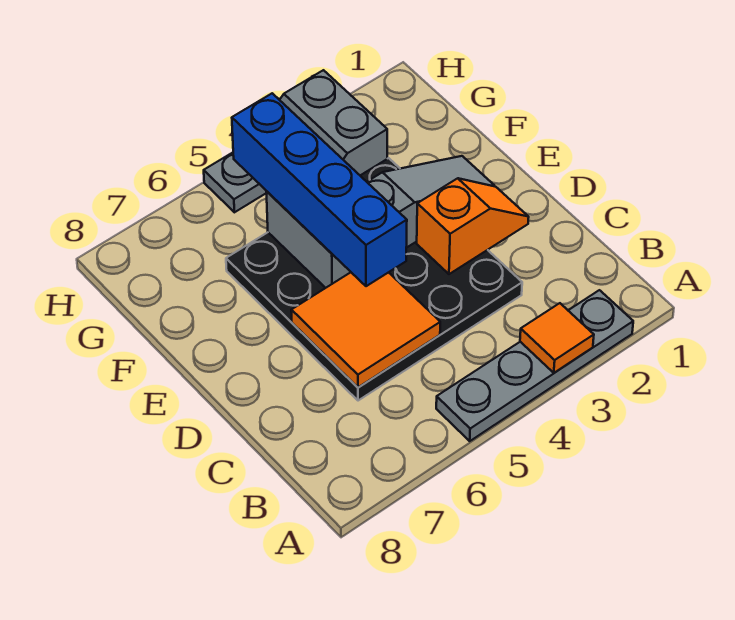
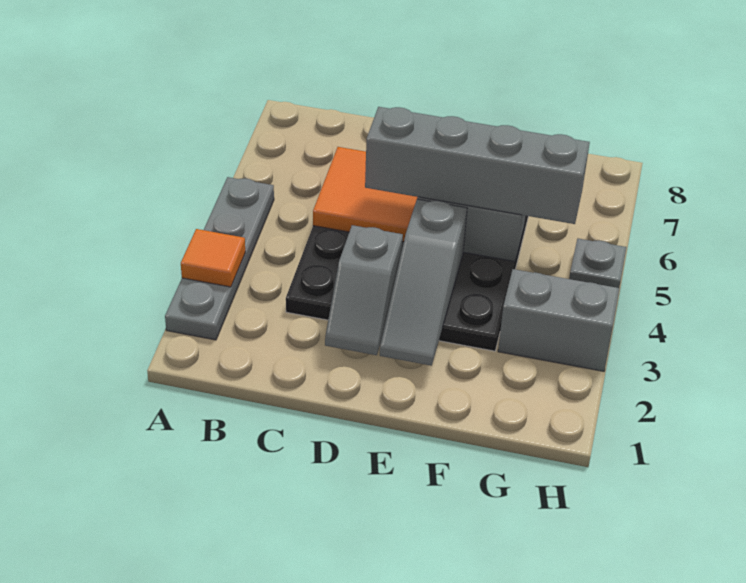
orange 1x2 slope [417,178,529,274] -> grey 1x2 slope [325,225,403,355]
blue 1x4 brick [232,93,407,286] -> grey 1x4 brick [365,107,590,224]

